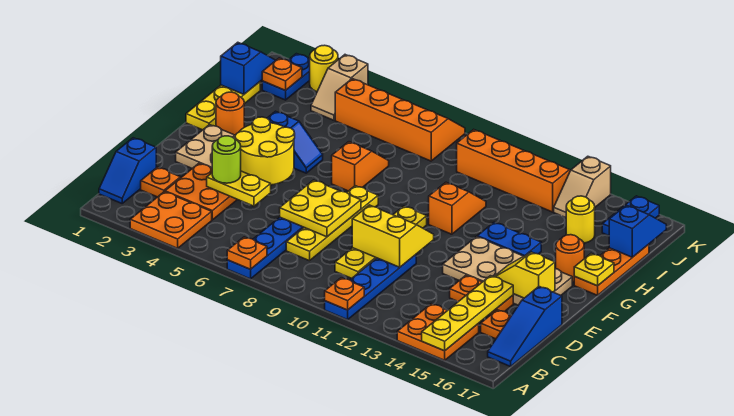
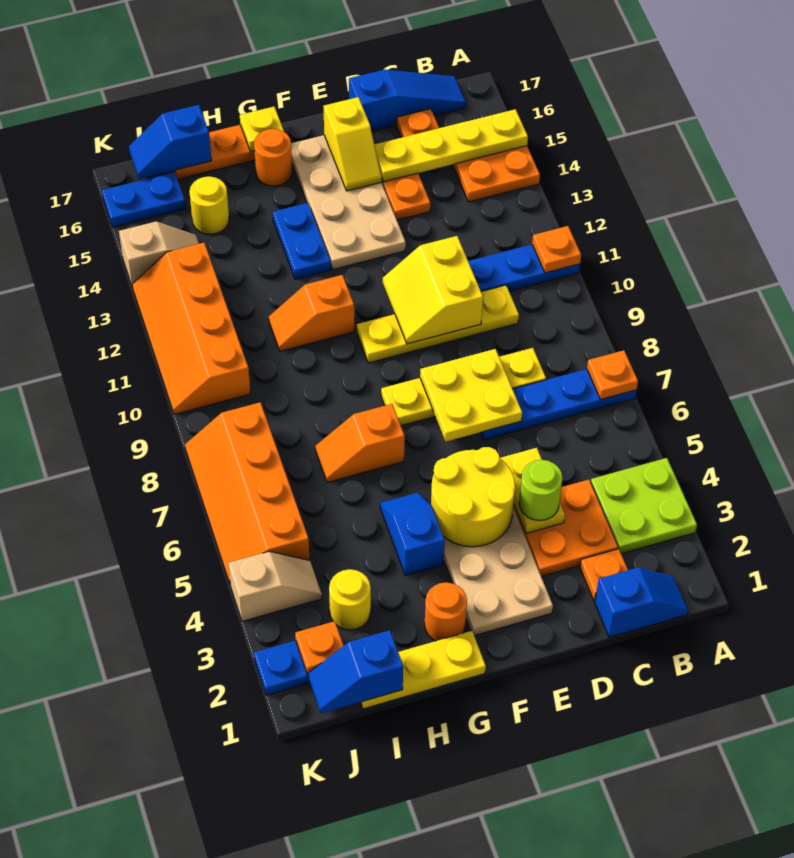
orange 2x2 plate [130,192,212,248] -> lime 2x2 plate [591,458,697,554]
yellow 1x1 round brick [310,45,338,92] -> yellow 1x1 round brick moved to [329,569,371,630]

